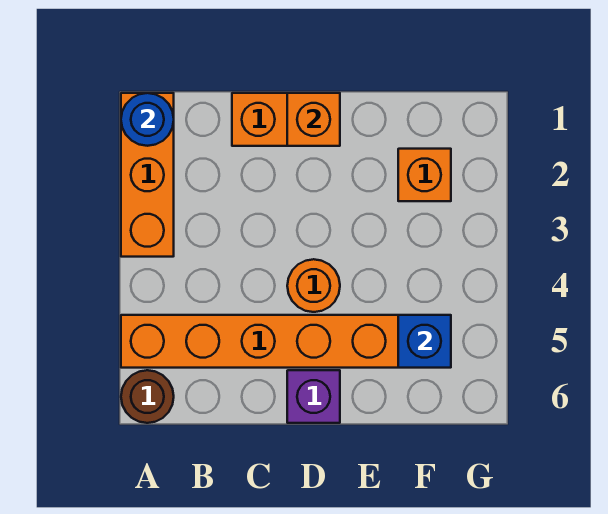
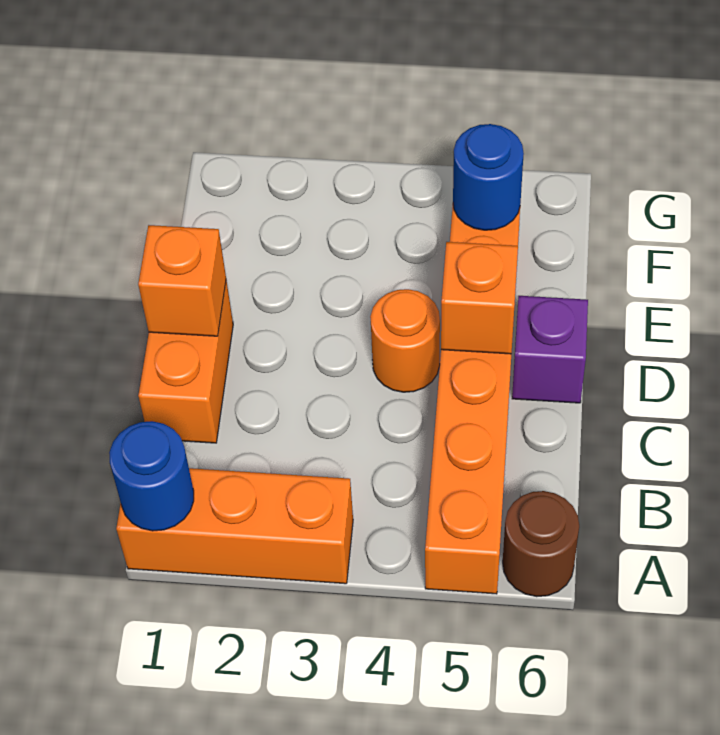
orange 1x1 brick [398,149,451,201] -> orange 1x1 brick moved to [441,242,518,354]
blue 1x1 brick [398,315,451,368] -> blue 1x1 round brick [453,124,524,230]

